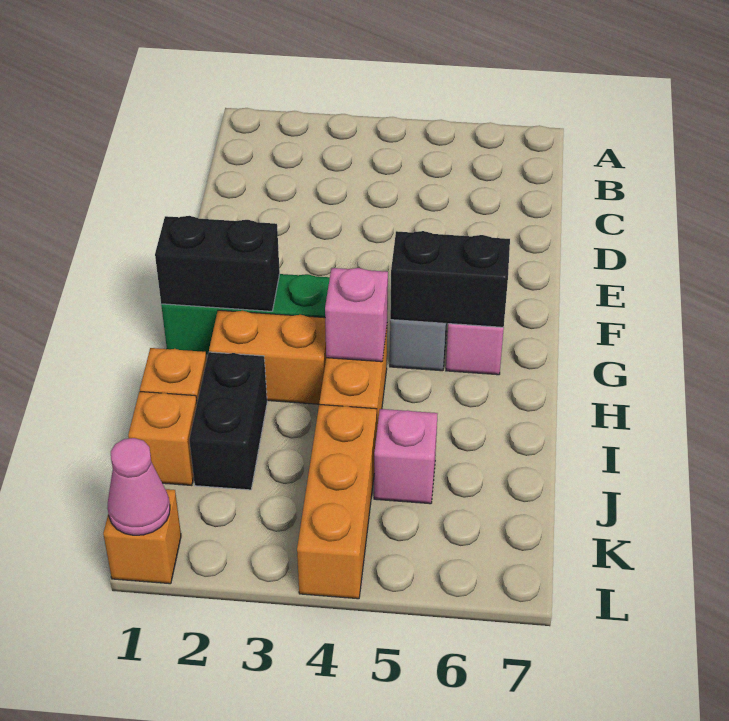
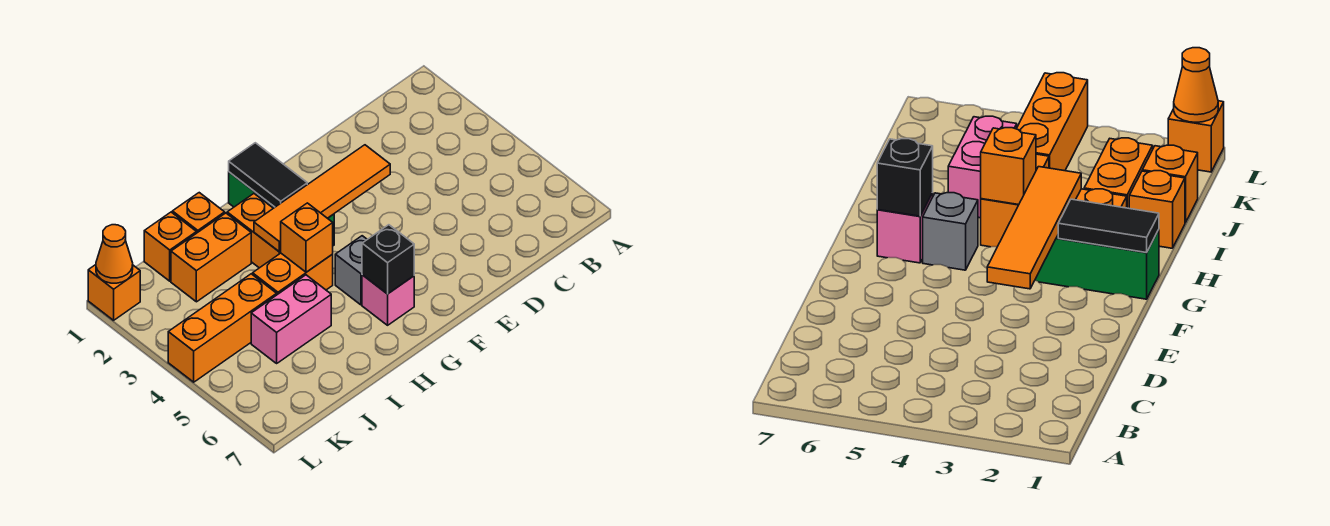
none -> orange 1x4 tile [254,145,390,252]
black 1x2 brick [155,216,280,311] -> black 1x2 tile [229,143,307,207]
black 1x2 brick [390,231,510,327] -> black 1x1 brick [362,225,414,294]
pink 1x1 brick [325,268,388,362] -> orange 1x1 brick [281,203,333,272]
black 1x2 brick [189,352,267,490] -> orange 1x2 brick [171,213,251,302]
pink 1x1 brick [374,409,438,504] -> pink 1x2 brick [251,275,331,363]
pink 1x1 cone [107,438,170,535] -> orange 1x1 cone [96,225,133,283]

